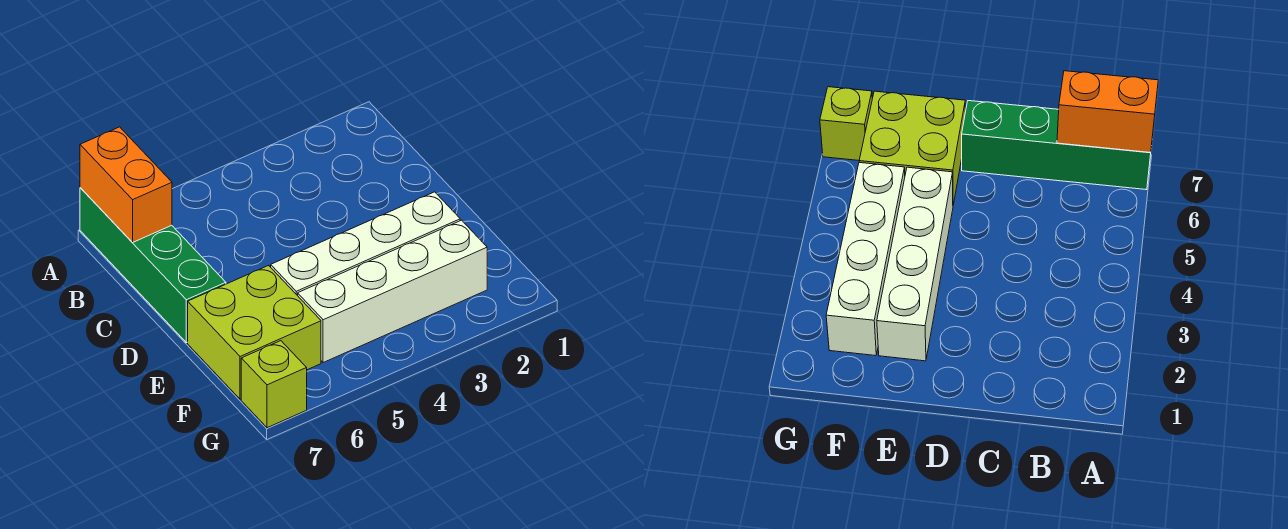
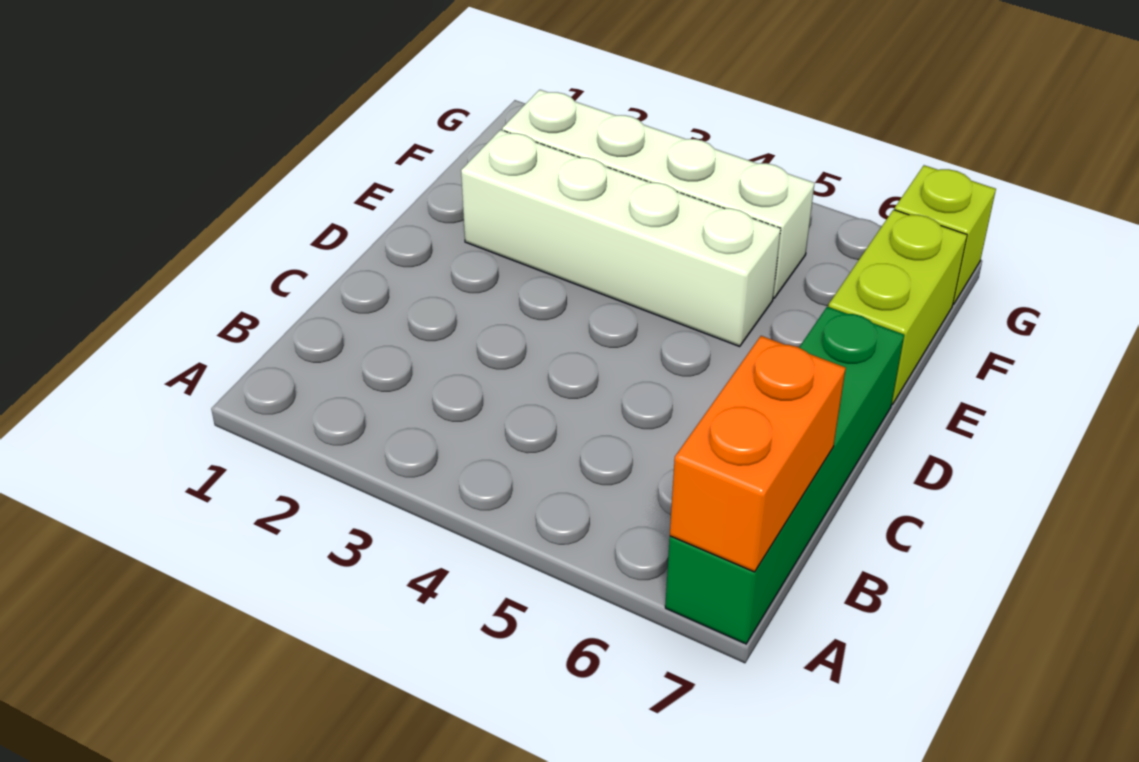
lime 2x2 brick [188,265,321,399] -> lime 1x2 brick [828,210,967,405]

